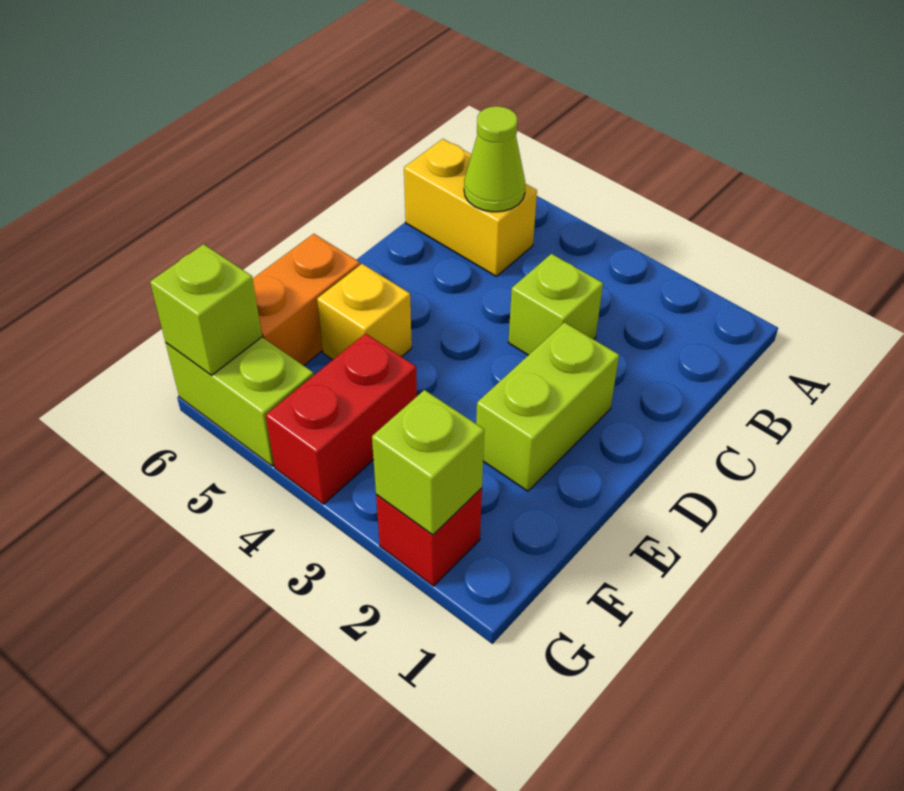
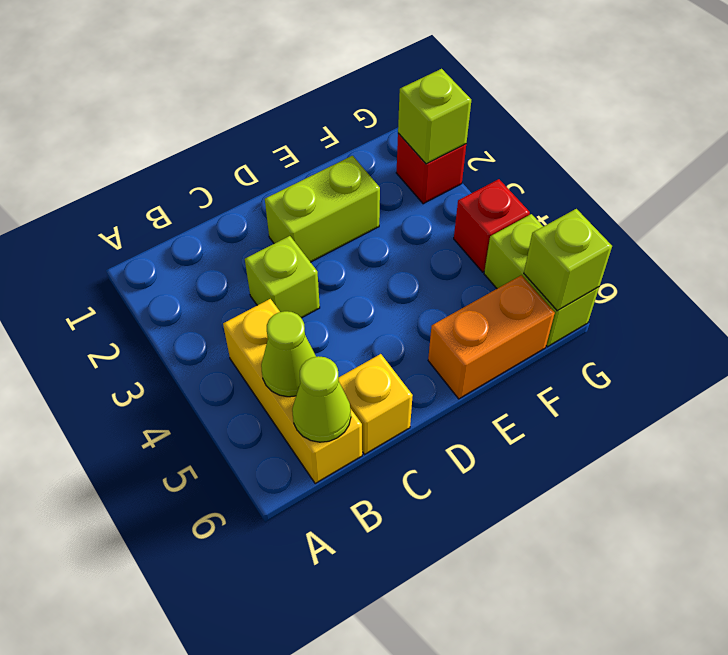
yellow 1x2 brick [404,139,537,276] -> yellow 1x3 brick [223,299,362,484]
none -> lime 1x1 cone [292,356,351,442]
yellow 1x1 brick [317,264,412,360] -> yellow 1x1 brick moved to [338,354,413,454]
red 1x2 brick [266,333,417,504] -> red 1x1 brick [454,179,530,272]

